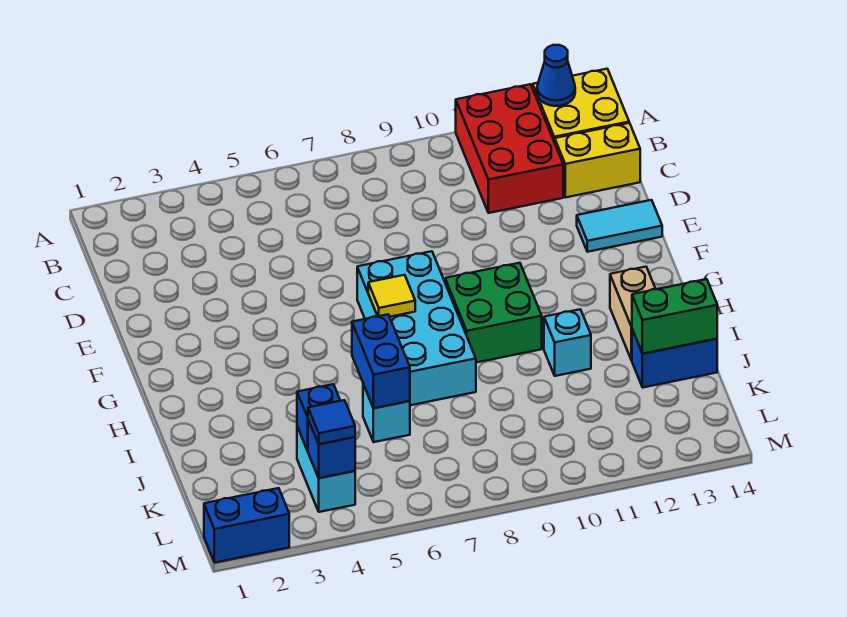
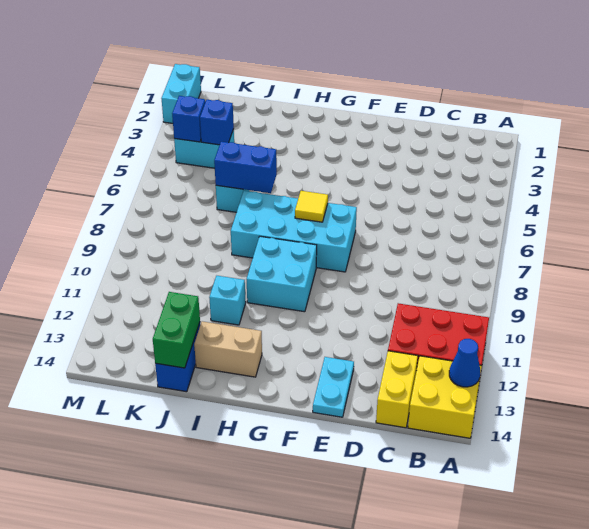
cyan 1x2 tile [577,200,662,252] -> cyan 1x2 plate [313,357,354,417]
green 2x2 brick [445,263,542,363] -> cyan 2x2 brick [247,236,317,312]
blue 1x1 tile [308,400,355,444] -> none
blue 1x2 brick [204,488,289,563] -> cyan 1x2 brick [161,64,201,123]

